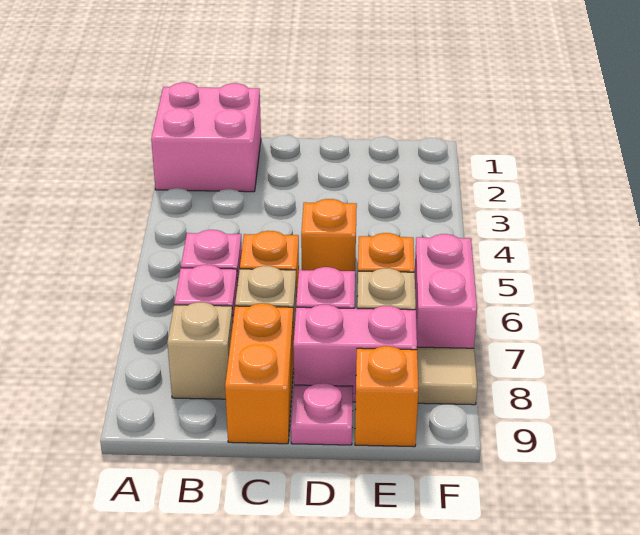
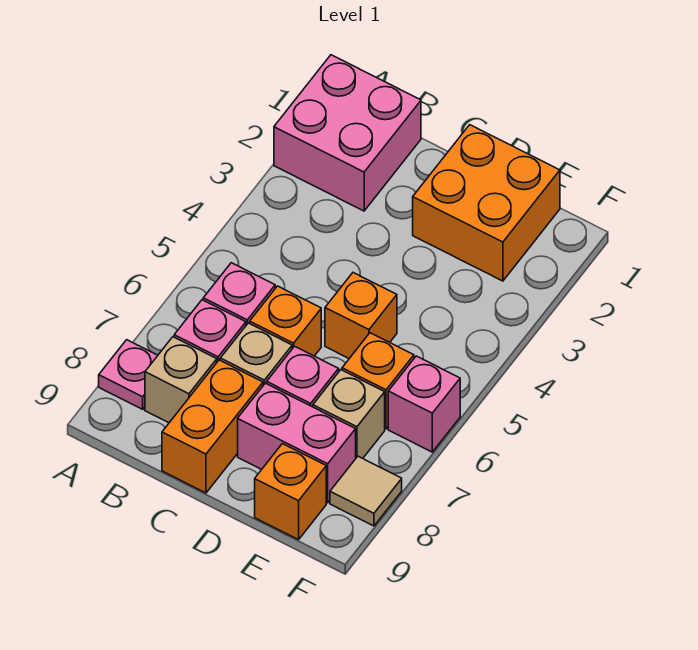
none -> orange 2x2 brick [413,125,560,281]
pink 1x1 plate [291,383,353,445] -> pink 1x1 plate moved to [99,340,158,409]
pink 1x2 brick [415,234,477,348] -> pink 1x1 brick [388,356,460,452]

